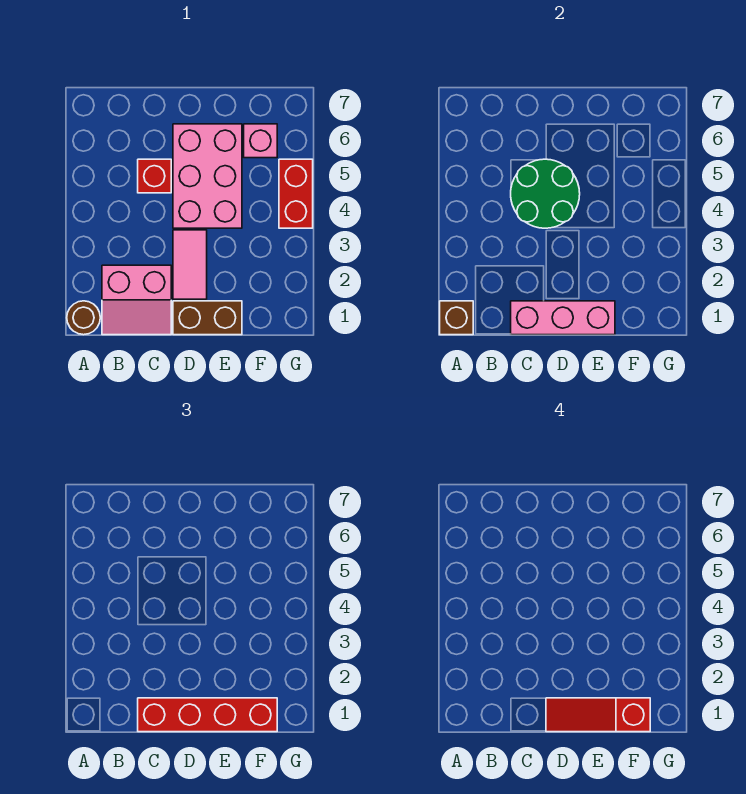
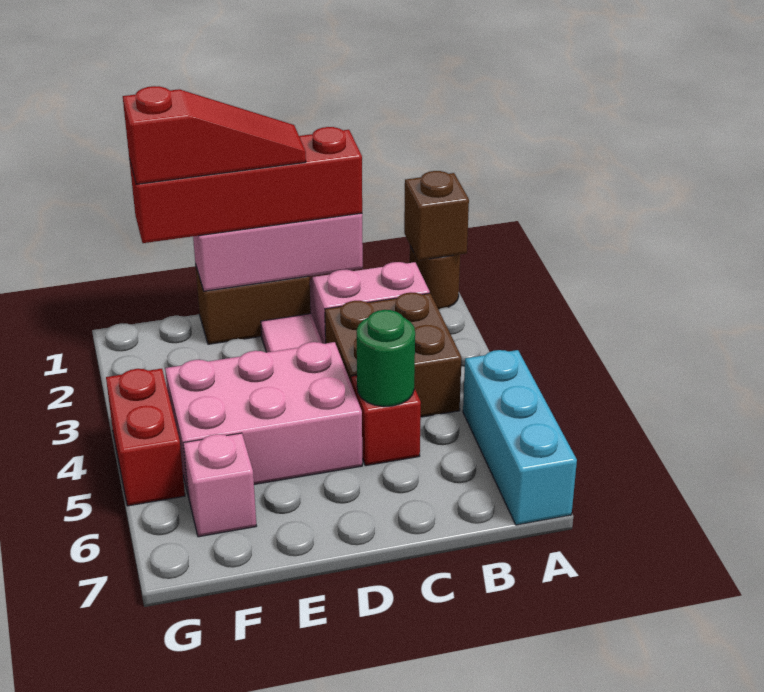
none -> cyan 1x3 brick [463,350,577,525]
none -> brown 2x2 brick [325,292,462,417]
green 2x2 round brick [511,159,580,228] -> green 1x1 round brick [357,310,415,406]
pink 2x3 brick [173,124,242,228] -> pink 2x3 brick turned to [165,342,362,493]

